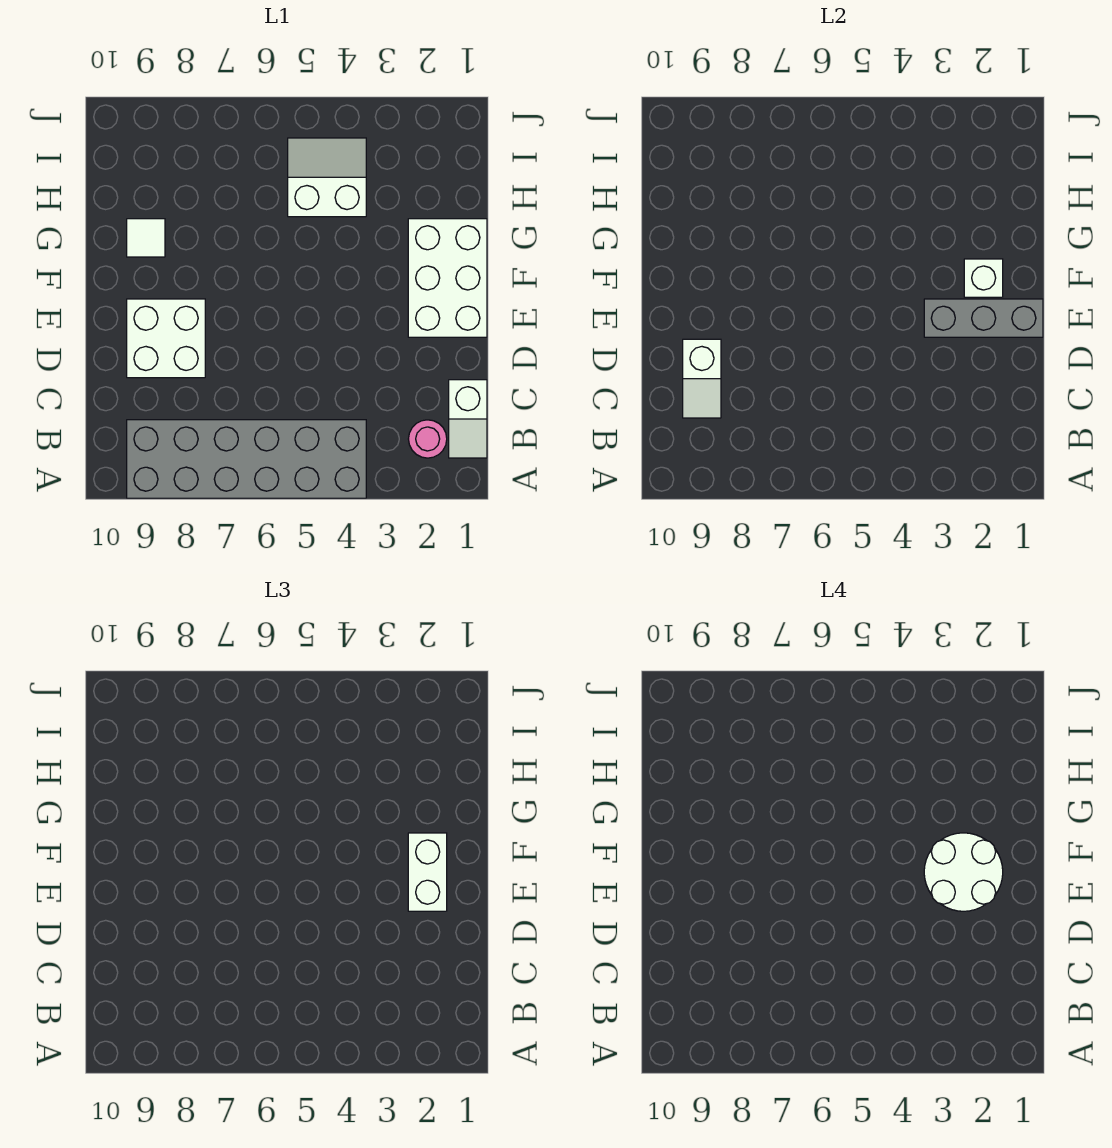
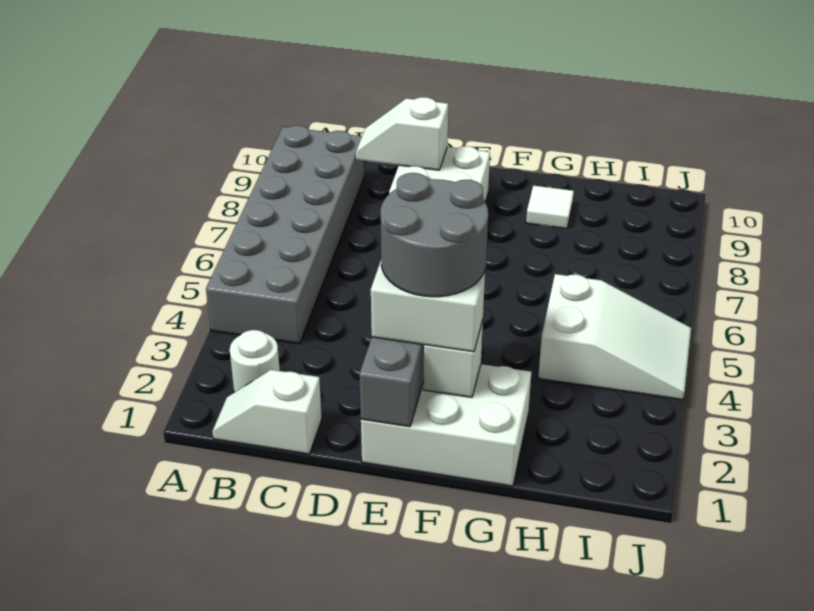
pink 1x1 round brick [409,420,447,458] -> white 1x1 round brick [230,330,280,392]
white 2x2 round brick [924,833,1003,911] -> grey 2x2 round brick [380,173,488,297]
white 2x2 slope [288,138,366,217] -> white 2x3 slope [538,274,691,400]

